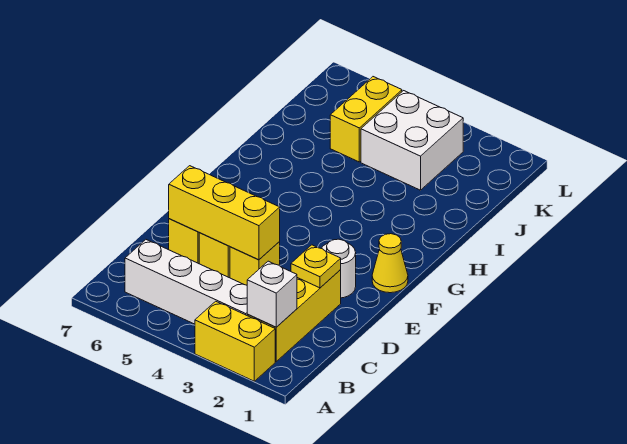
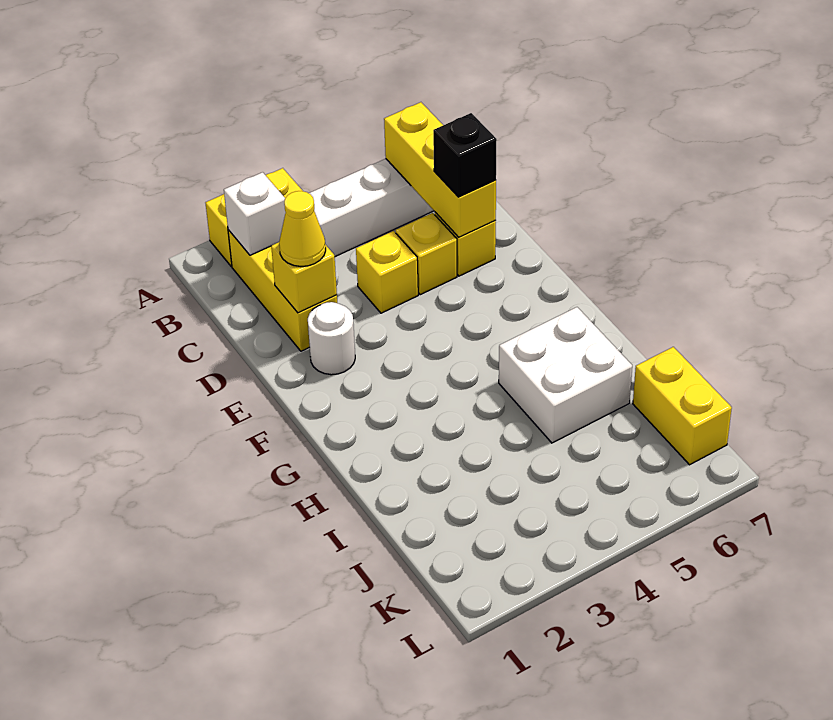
yellow 1x1 plate [291,245,341,288] -> yellow 1x1 brick [271,242,337,313]
yellow 1x3 brick [169,166,280,260] -> yellow 1x3 brick turned to [384,102,496,237]
none -> black 1x1 brick [433,113,497,197]
yellow 1x1 cone [372,234,408,293] -> yellow 1x1 cone moved to [279,191,326,266]
white 2x2 brick [361,91,463,190] -> white 2x2 brick moved to [499,307,632,443]
yellow 1x2 brick [330,77,402,162] -> yellow 1x2 brick moved to [633,347,732,465]

